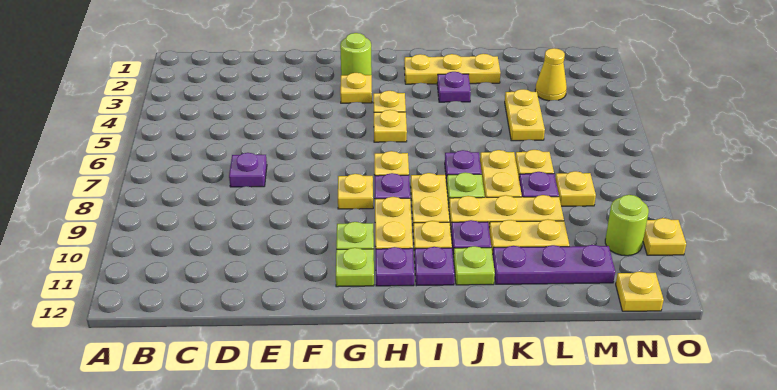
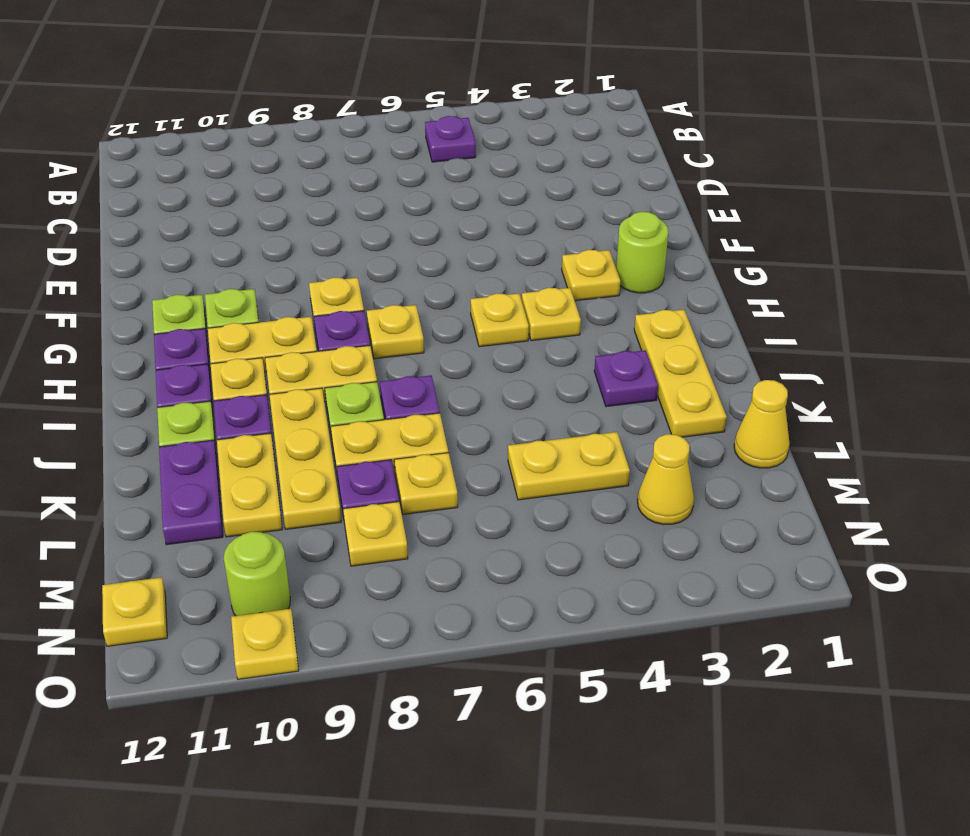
purple 1x1 plate [229,153,267,187] -> purple 1x1 plate moved to [425,116,476,162]
purple 1x3 plate [492,245,615,284] -> purple 1x2 plate [159,440,223,545]
none -> yellow 1x1 cone [734,380,790,468]

